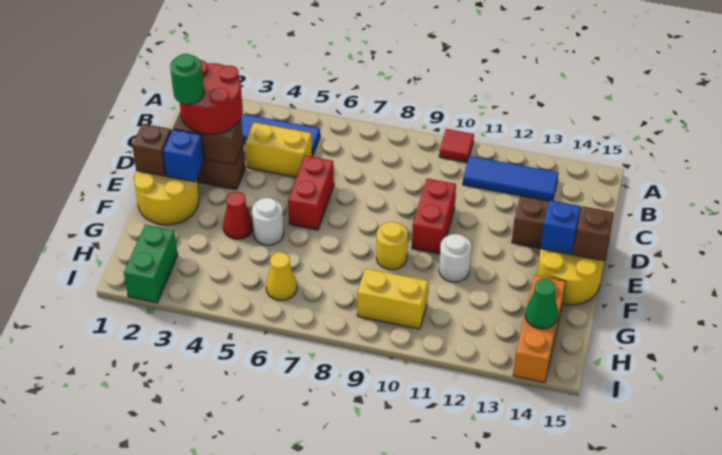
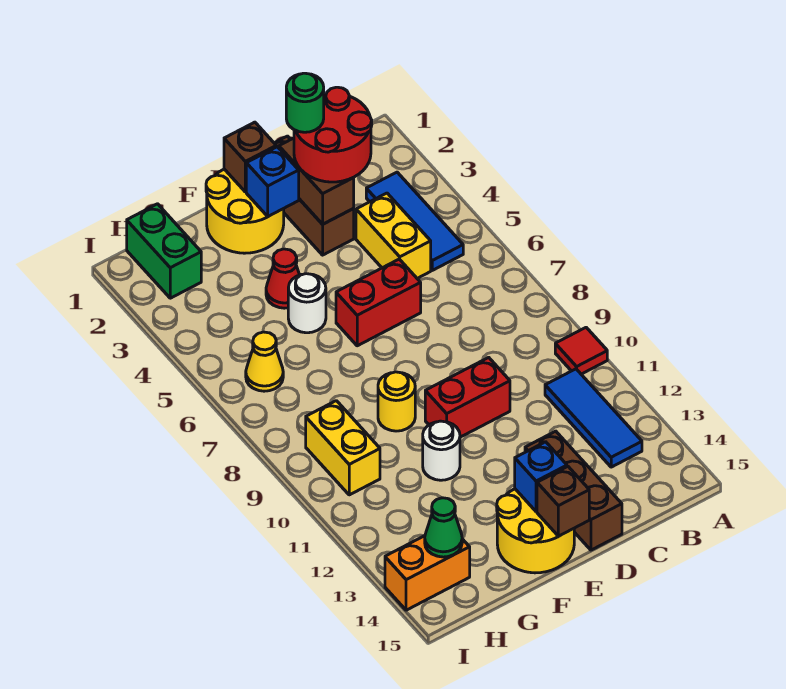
orange 1x3 brick [513,275,566,383] -> orange 1x2 brick [385,536,470,610]
green 1x2 brick [124,225,178,303] -> green 1x2 brick turned to [127,204,201,298]

